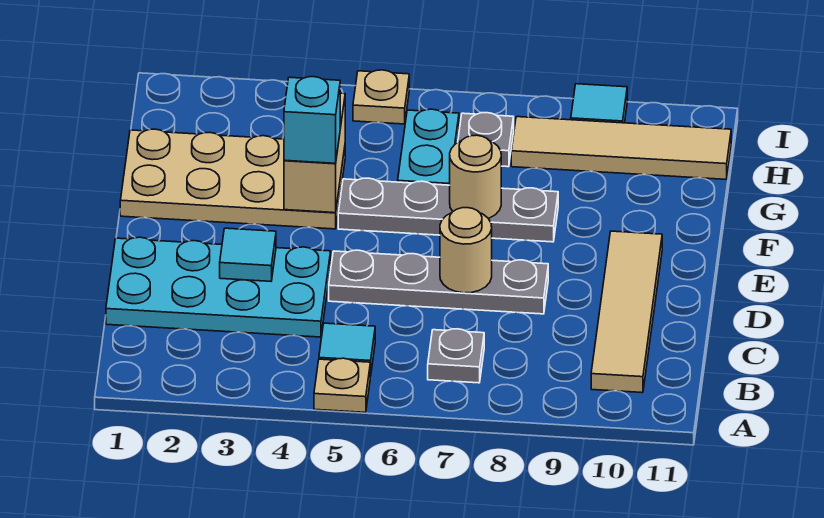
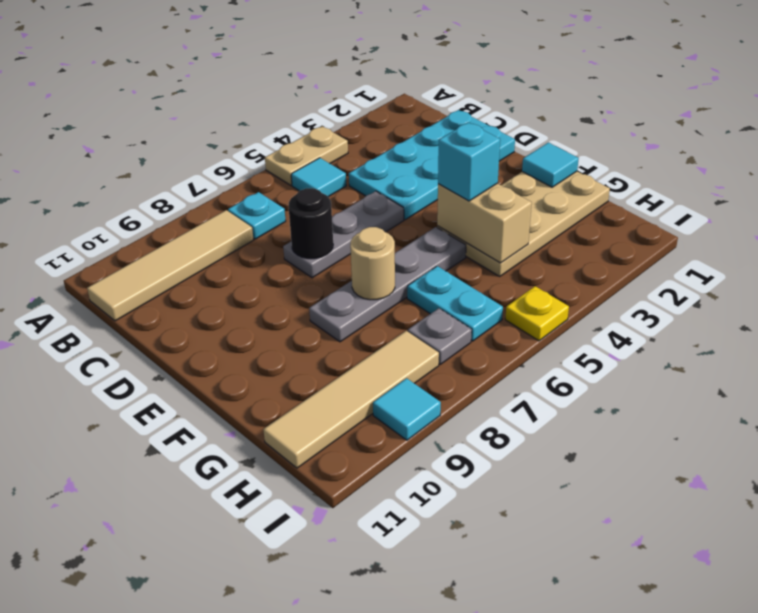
tan 1x1 plate [314,358,370,412] -> tan 1x2 plate [265,126,348,185]
grey 1x1 plate [428,329,484,383] -> cyan 1x1 plate [228,192,286,239]
tan 1x4 tile [591,231,662,393] -> tan 1x4 tile turned to [87,210,253,321]
cyan 1x1 tile [220,228,276,281] -> cyan 1x1 tile moved to [522,142,579,187]
grey 1x4 plate [329,250,548,314] -> grey 1x3 plate [283,191,404,278]
tan 1x1 round brick [440,208,492,293] -> black 1x1 round brick [289,188,333,259]
tan 1x1 plate [353,70,409,124] -> yellow 1x1 plate [505,286,569,341]

